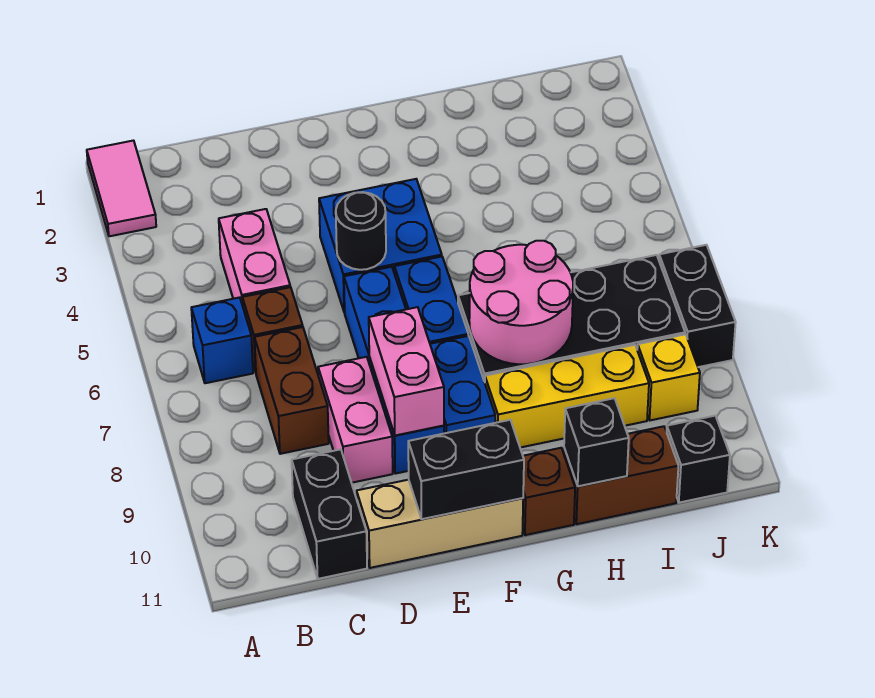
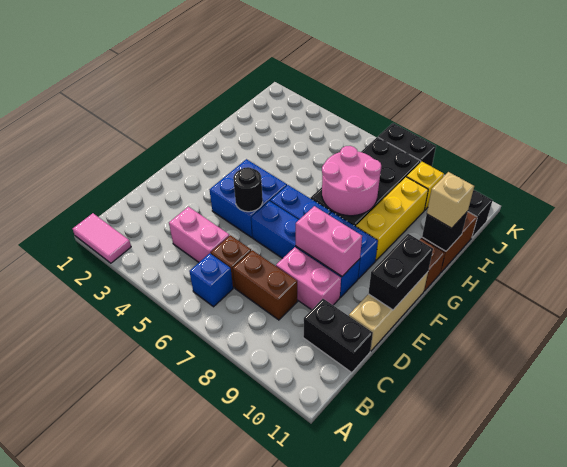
none -> tan 1x1 brick [427,172,474,228]

